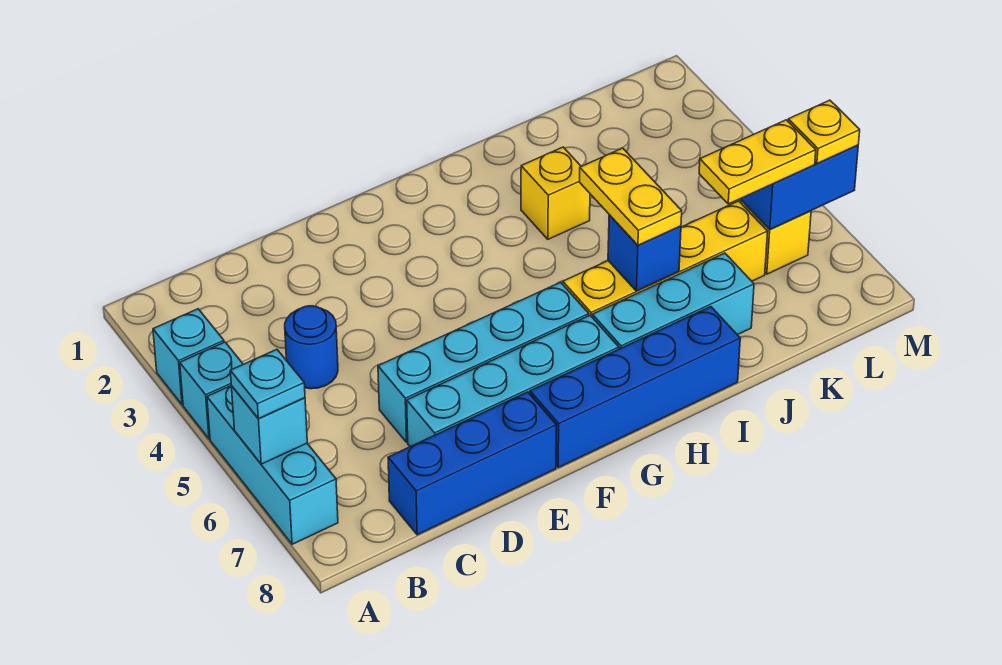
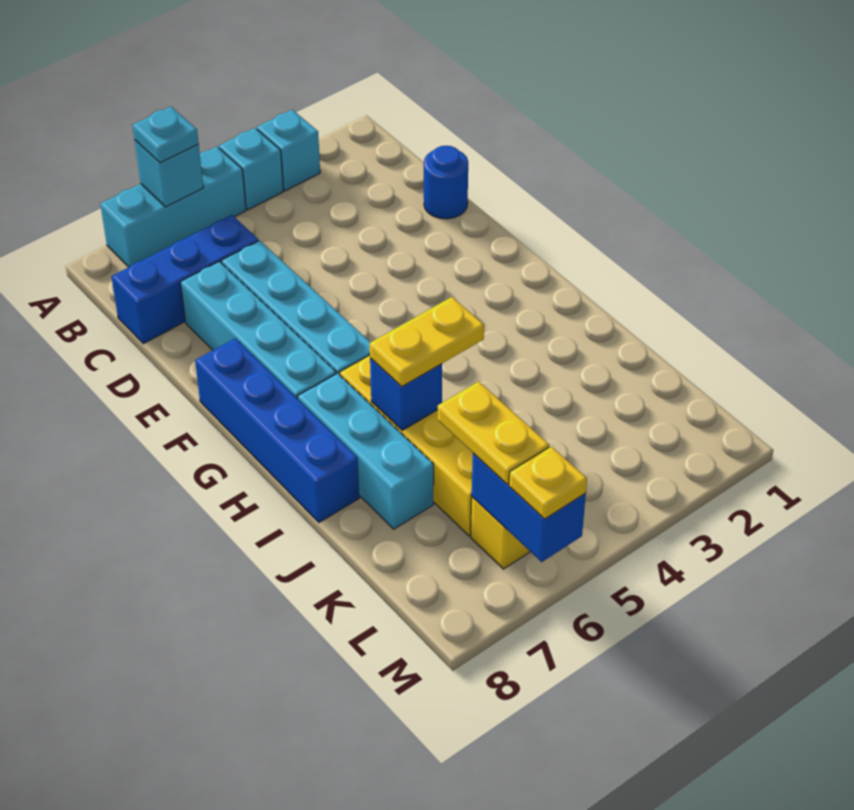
blue 1x1 round brick [285,306,338,389] -> blue 1x1 round brick moved to [424,146,468,219]
blue 1x3 brick [388,392,557,535] -> blue 1x3 brick turned to [111,215,259,344]
yellow 1x1 brick [521,147,590,239] -> none

